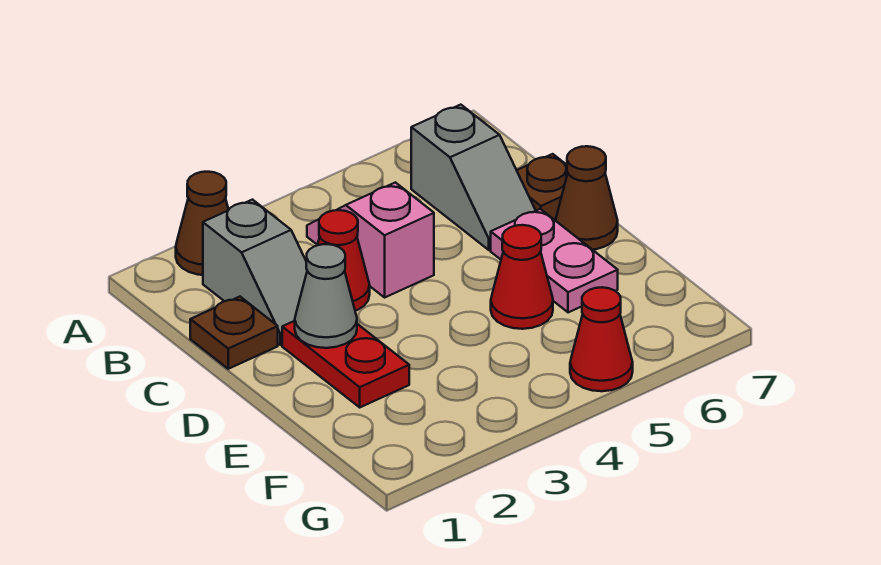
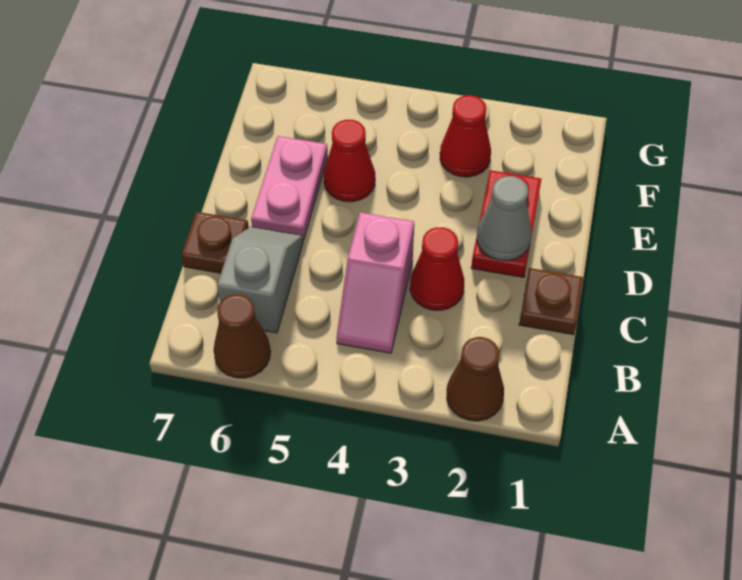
grey 1x2 slope [203,200,307,345] -> none
brown 1x1 cone [556,146,618,250] -> brown 1x1 cone moved to [214,294,271,378]
red 1x1 cone [570,287,633,391] -> red 1x1 cone moved to [440,95,491,177]

